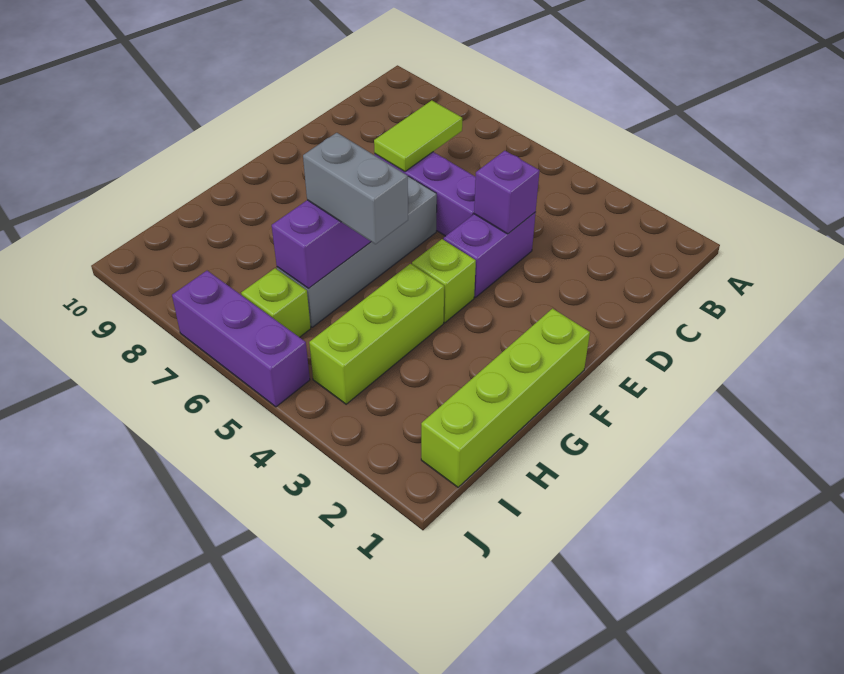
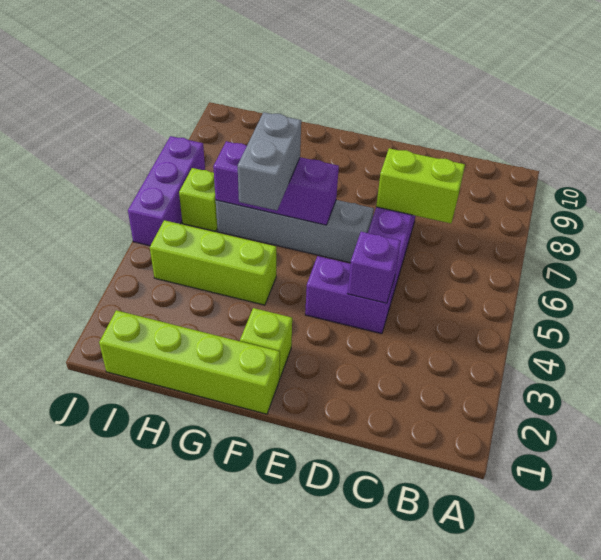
lime 1x2 tile [374,100,462,172] -> lime 1x2 brick [376,148,465,223]
lime 1x1 brick [412,239,476,323] -> lime 1x1 brick moved to [240,308,292,379]

